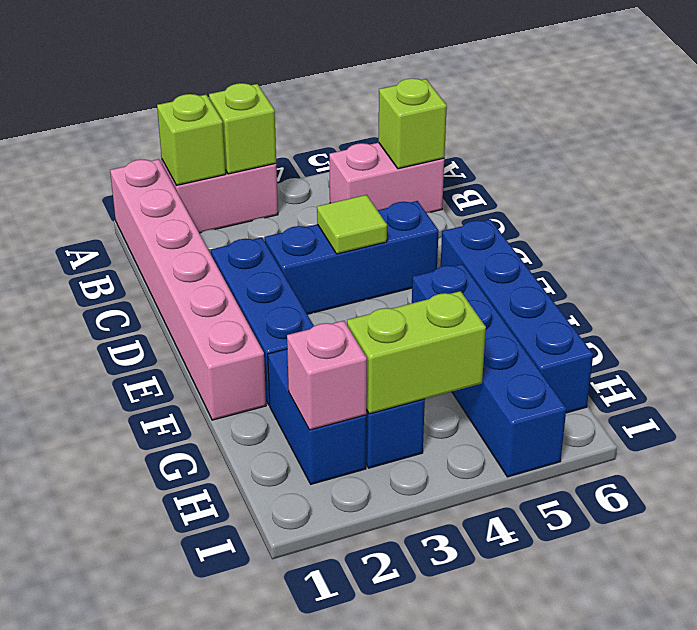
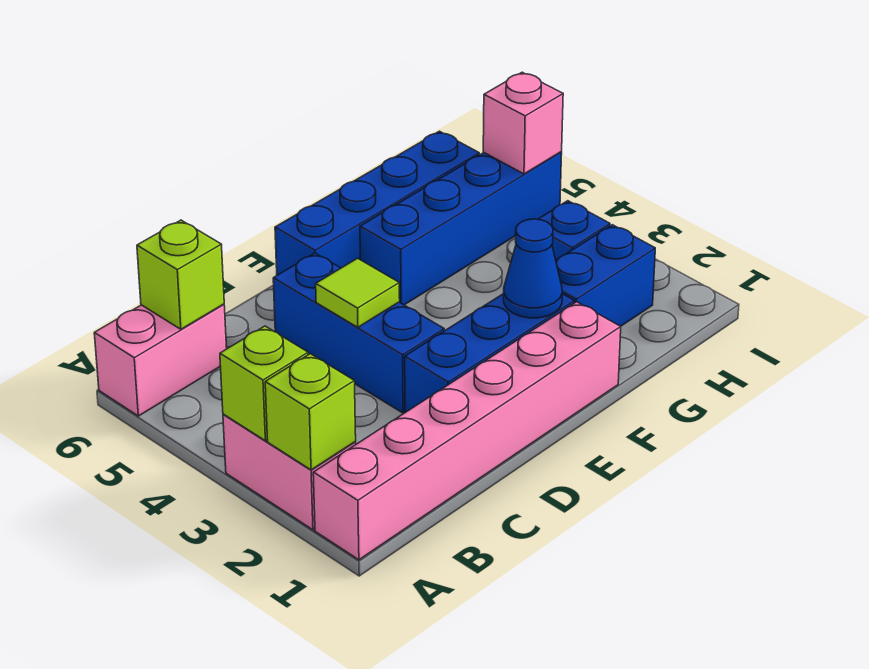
pink 1x2 brick [329,143,444,213] -> pink 1x2 brick turned to [94,304,227,416]
none -> blue 1x1 cone [504,219,562,318]
pink 1x1 brick [287,321,367,430] -> pink 1x1 brick moved to [483,72,563,174]
lime 1x2 brick [347,291,486,414] -> none

